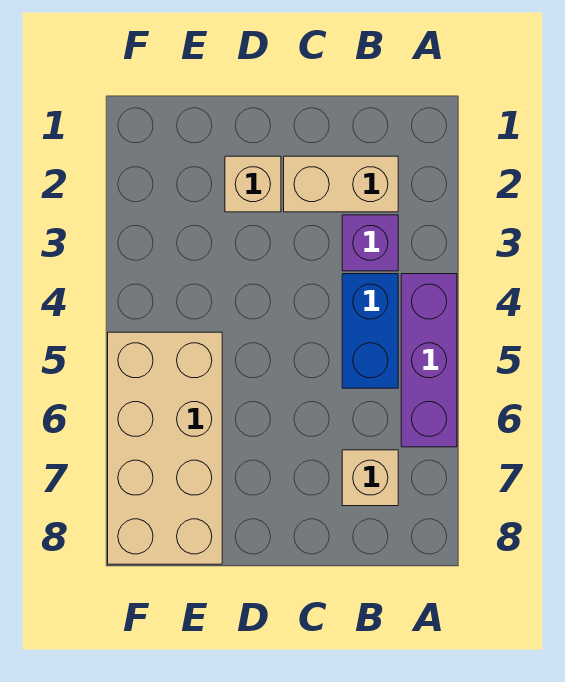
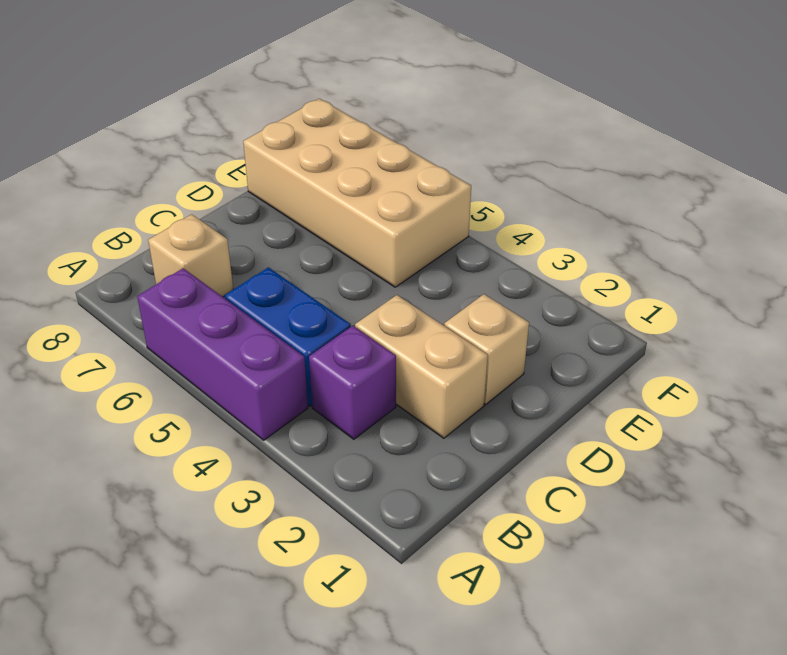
tan 1x2 brick [284,156,398,212] -> tan 1x2 brick turned to [355,295,488,438]

